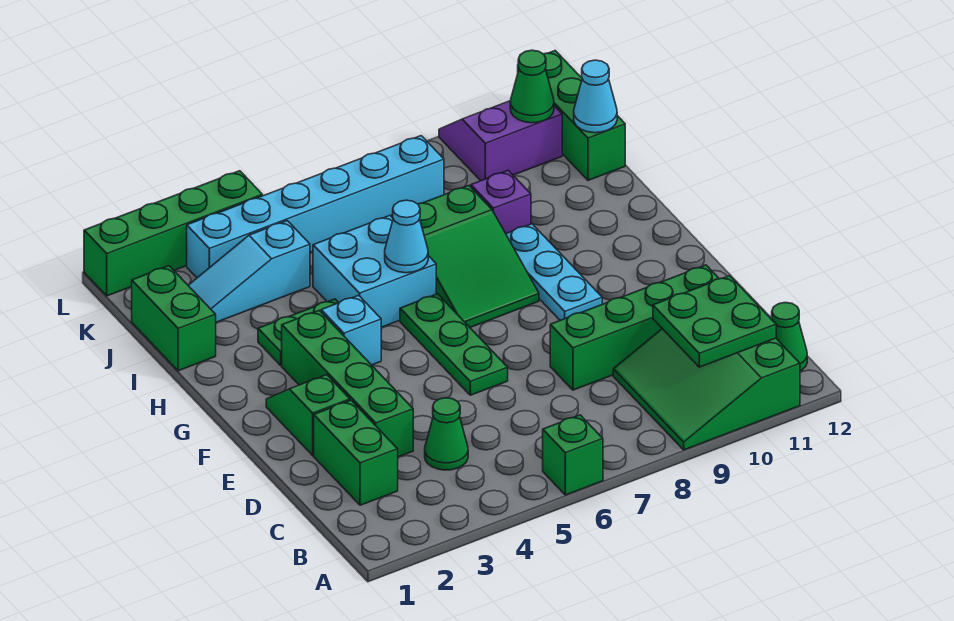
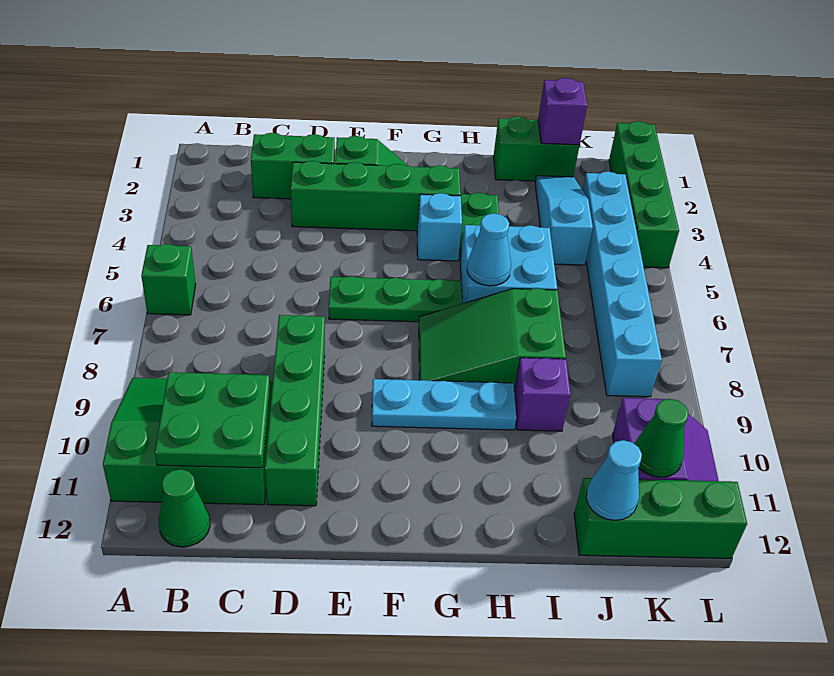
green 1x1 cone [425,398,468,470] -> none
none -> purple 1x1 brick [538,78,587,145]

